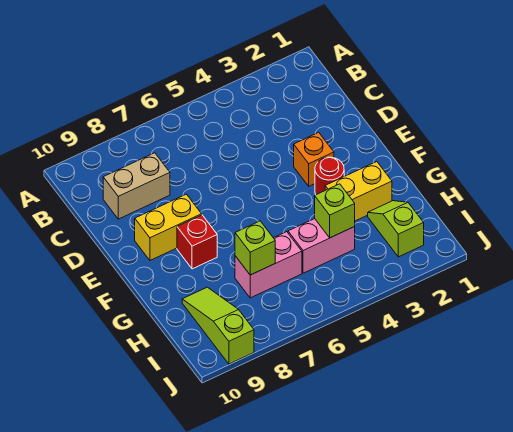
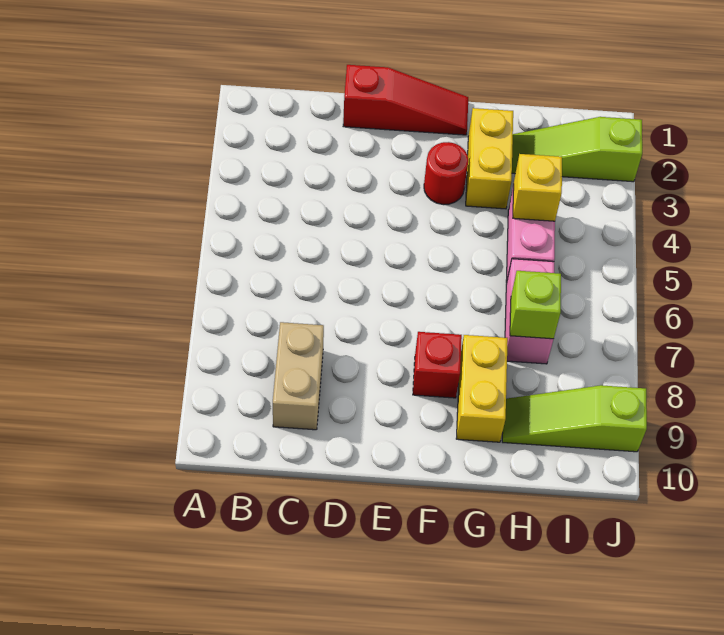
none -> red 1x3 slope [343,65,468,135]
orange 1x1 brick [294,132,334,186] -> none
yellow 1x2 brick [135,194,202,260] -> yellow 1x2 brick moved to [456,335,508,442]
lime 1x2 slope [368,201,424,257] -> lime 1x3 slope [512,117,642,182]
lime 1x1 brick [315,184,355,238] -> yellow 1x1 brick [513,154,562,221]

